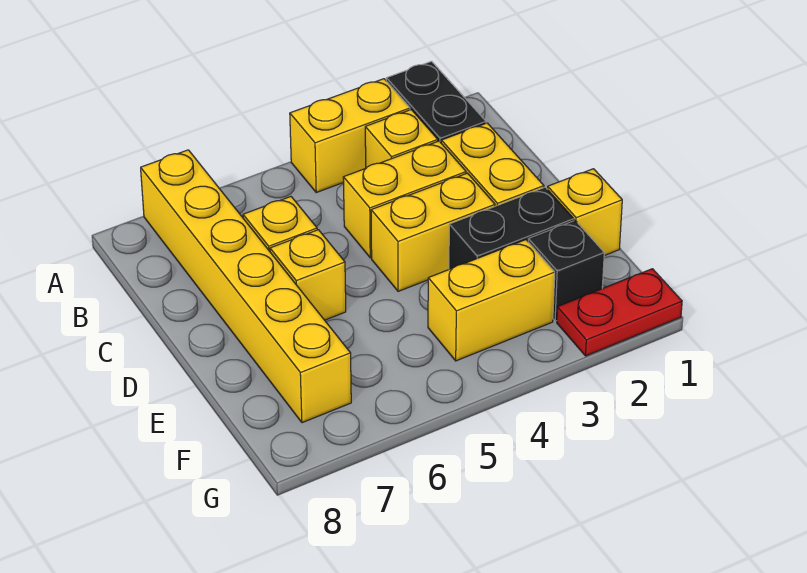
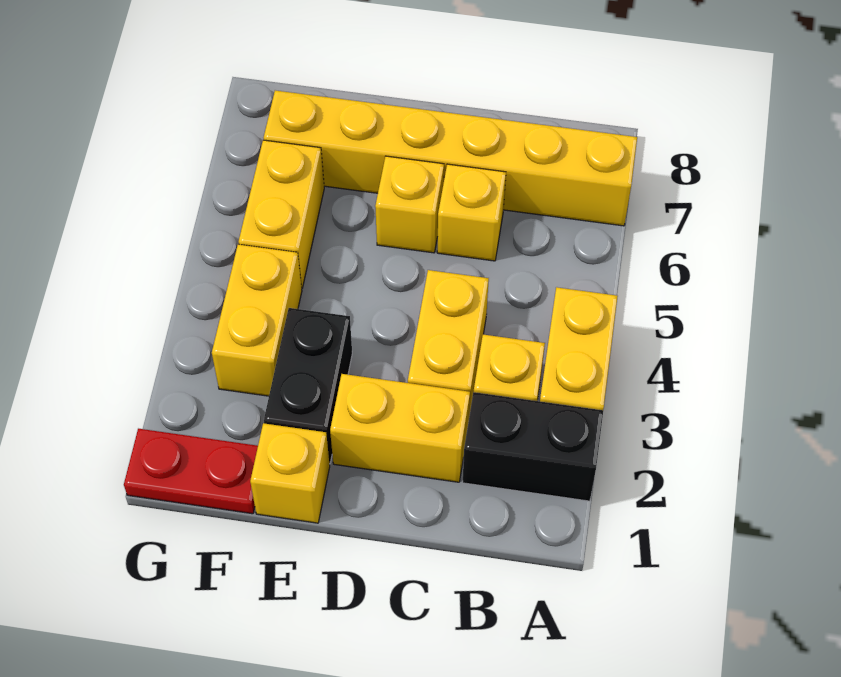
yellow 1x2 brick [371,173,495,291] -> yellow 1x2 brick moved to [239,140,324,288]
black 1x1 brick [528,221,604,321] -> none
red 1x2 plate [557,269,682,356] -> red 1x2 plate turned to [124,429,258,514]

